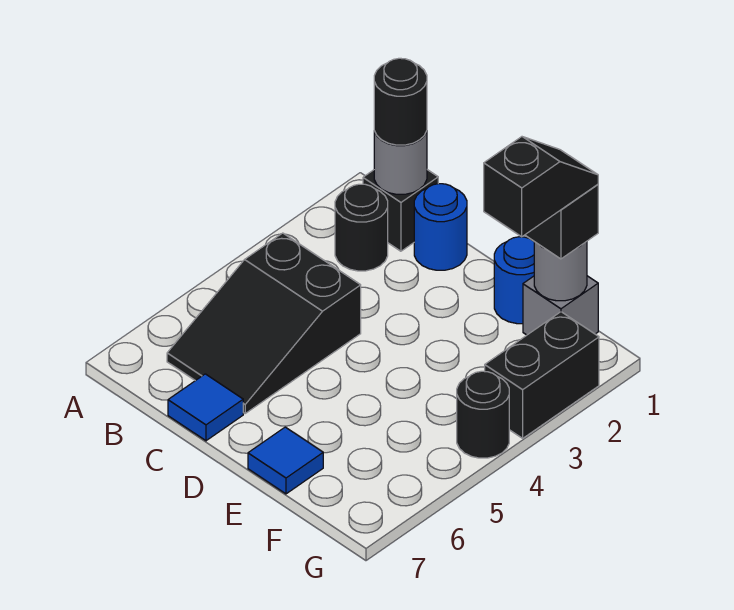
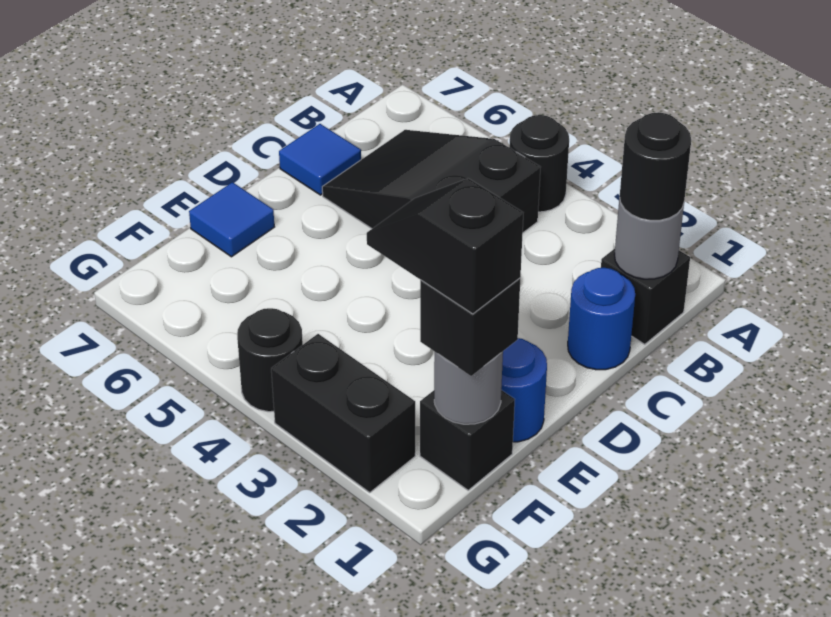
black 1x1 round brick [335,184,388,271] -> black 1x1 round brick moved to [509,115,569,212]
grey 1x1 brick [523,276,598,335] -> black 1x1 brick [420,390,515,490]
black 1x2 slope [484,137,598,237] -> black 1x2 slope turned to [367,178,523,314]

